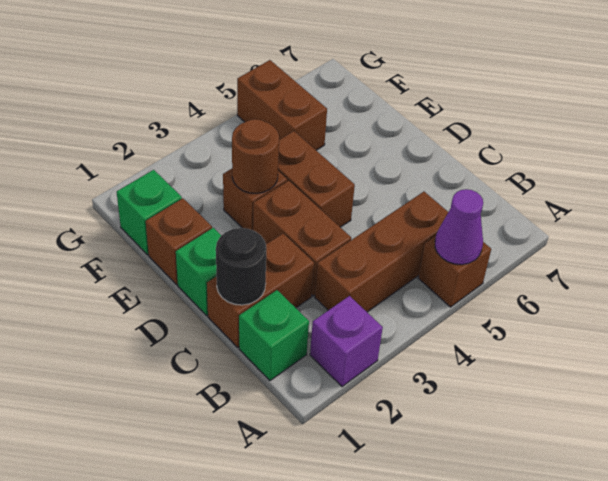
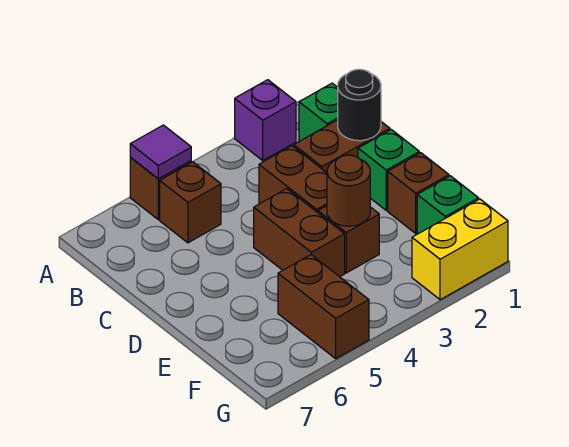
purple 1x1 cone [435,189,483,265] -> purple 1x1 tile [130,125,191,179]
brown 1x3 brick [315,192,448,312] -> brown 1x1 brick [160,162,221,243]
none -> yellow 1x2 brick [412,199,508,300]

